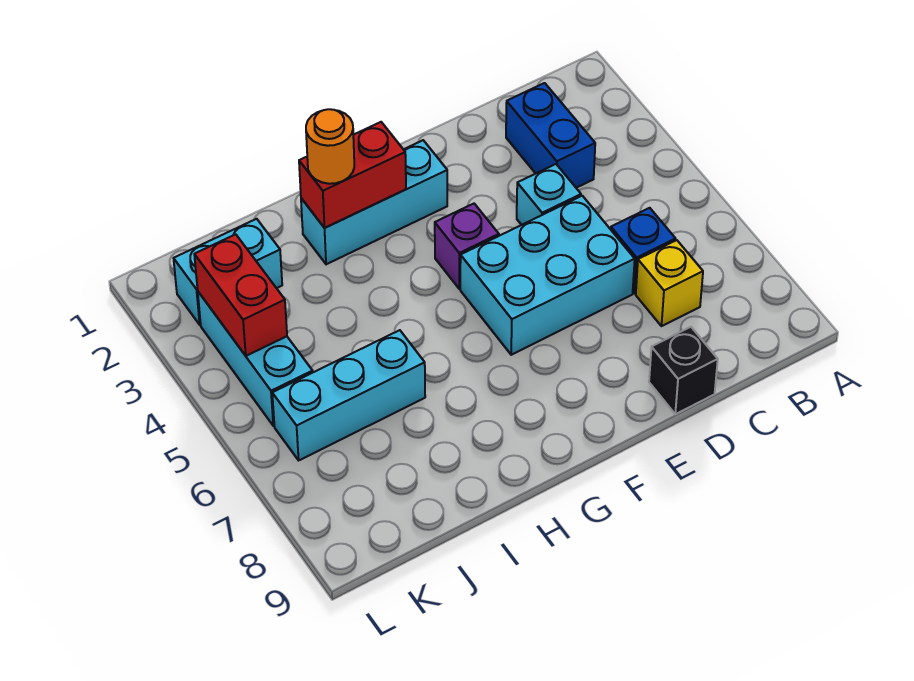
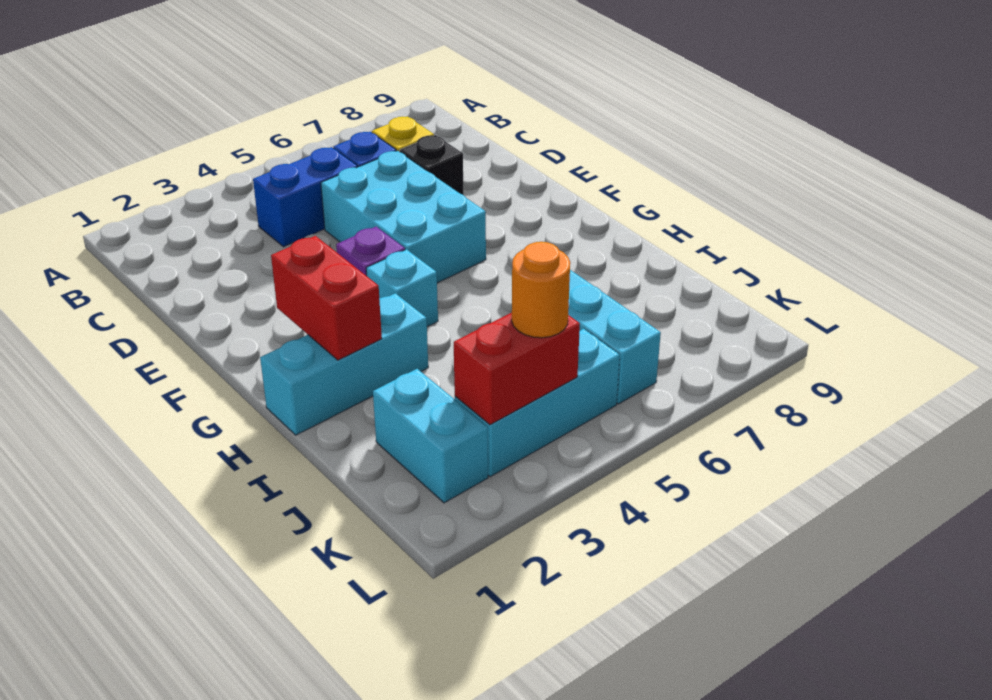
blue 1x2 brick [506,83,595,188] -> blue 1x2 brick moved to [253,147,358,247]
cyan 1x1 brick [517,164,581,225] -> cyan 1x1 brick moved to [366,249,438,327]
black 1x1 brick [649,327,718,414] -> black 1x1 brick moved to [400,135,464,195]
cyan 1x3 brick [301,140,447,264] -> cyan 1x3 brick turned to [260,293,428,435]
orange 1x1 round brick [306,109,354,184] -> orange 1x1 round brick moved to [512,242,570,338]

